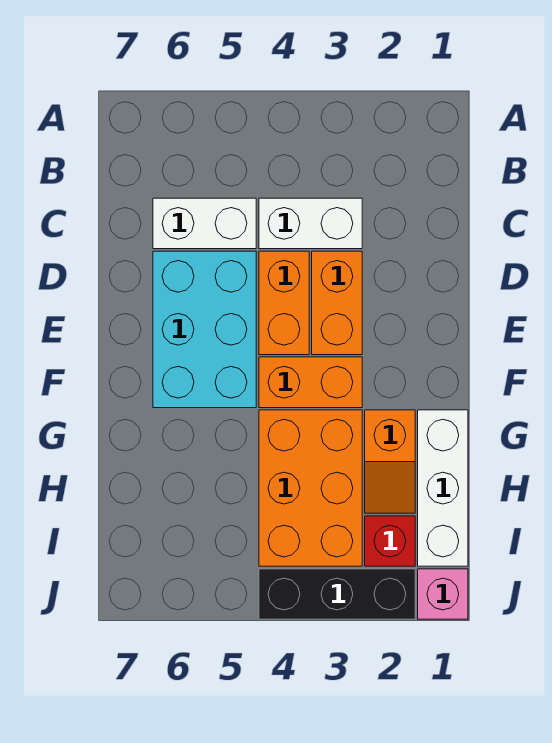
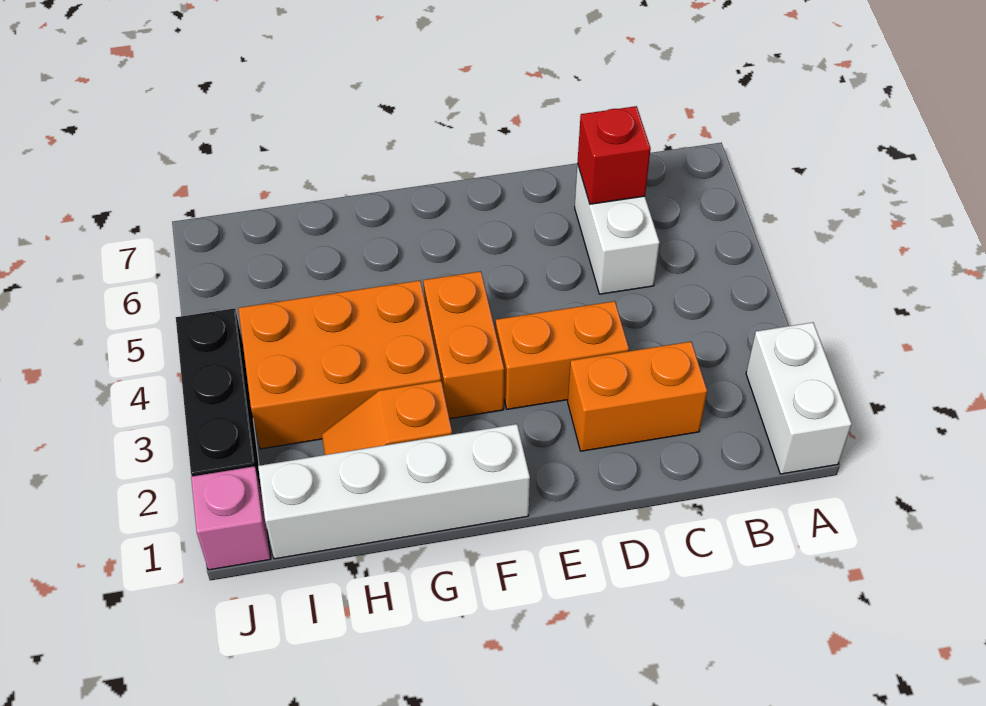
white 1x2 brick [259,198,362,249] -> white 1x2 brick moved to [746,322,852,474]
orange 1x2 brick [259,251,309,355] -> orange 1x2 brick moved to [568,342,707,451]
cyan 2x3 brick [153,251,256,408] -> none
white 1x3 brick [418,410,468,566] -> white 1x4 brick [258,424,530,559]
red 1x1 brick [365,516,415,566] -> red 1x1 brick moved to [578,106,651,204]

